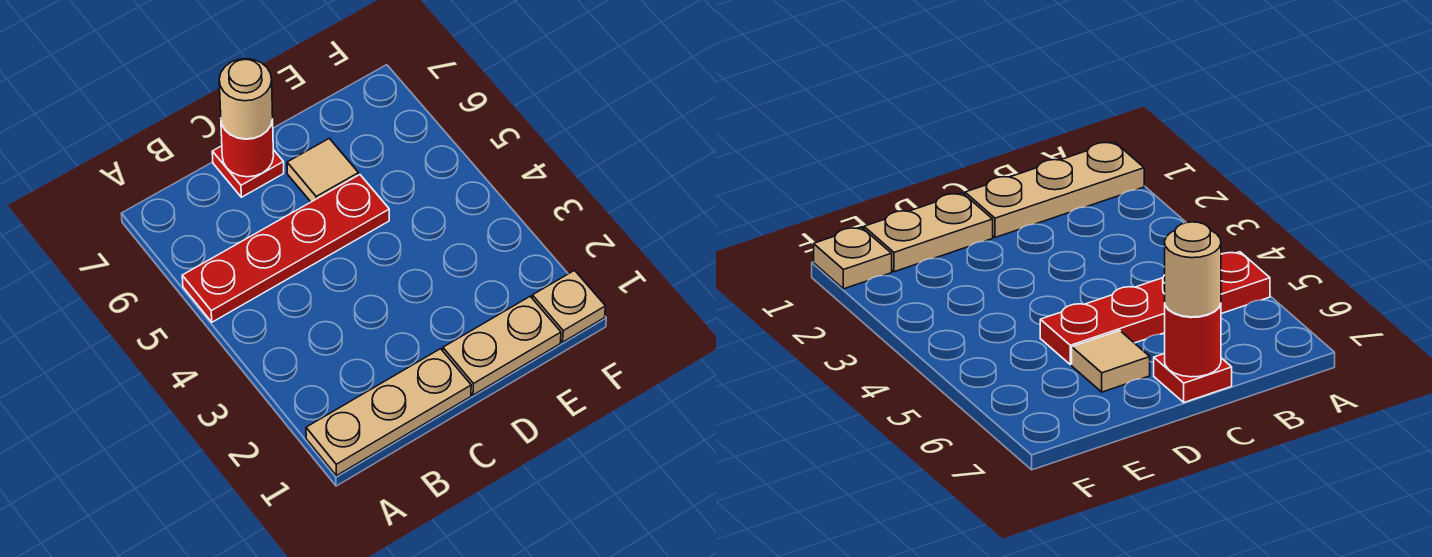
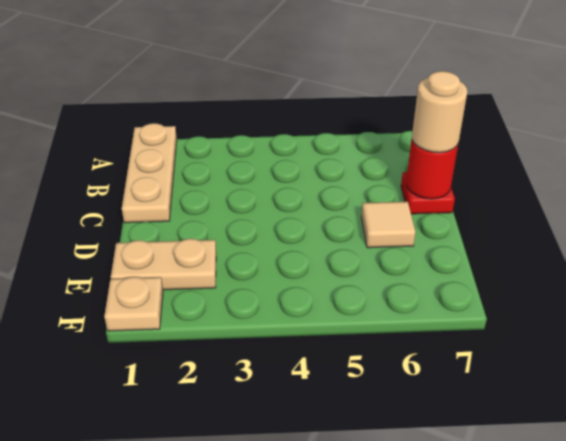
red 1x4 plate [182,175,389,322] -> none
tan 1x2 plate [443,296,561,395] -> tan 1x2 plate turned to [111,239,216,290]

